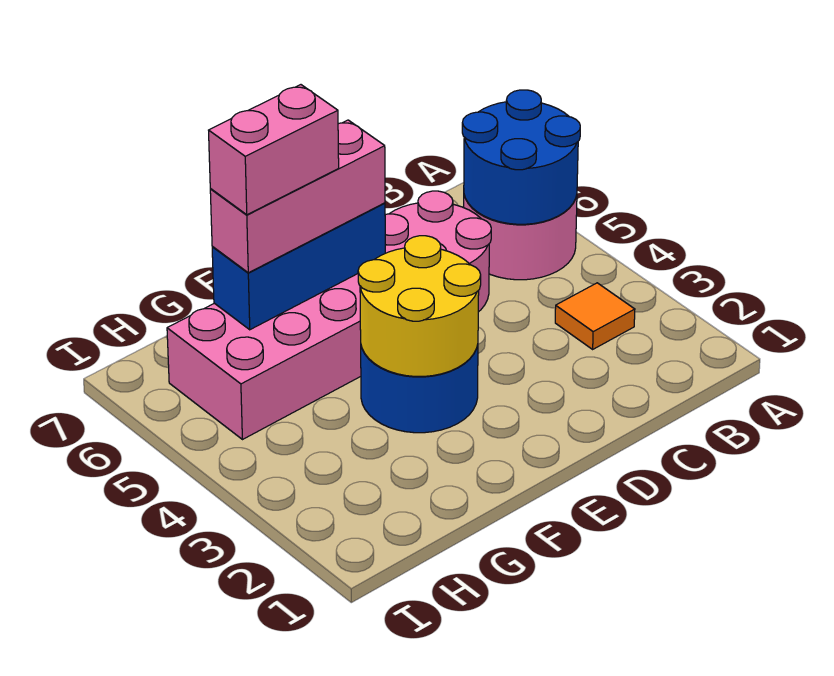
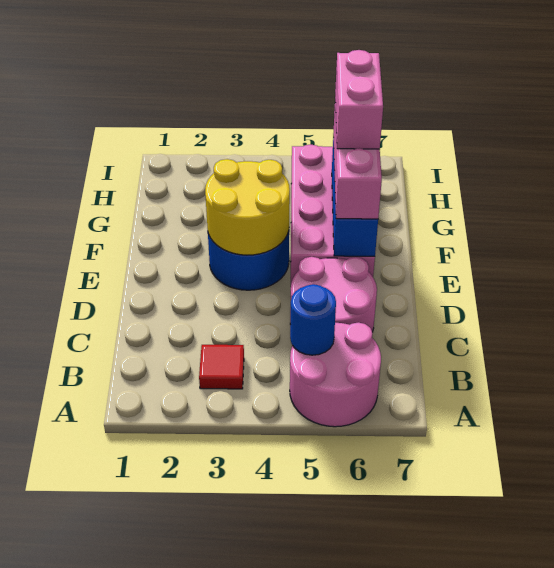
blue 2x2 round brick [462,90,580,224] -> blue 1x1 round brick [290,284,336,355]
orange 1x1 tile [555,283,635,349] -> red 1x1 tile [199,345,244,389]

